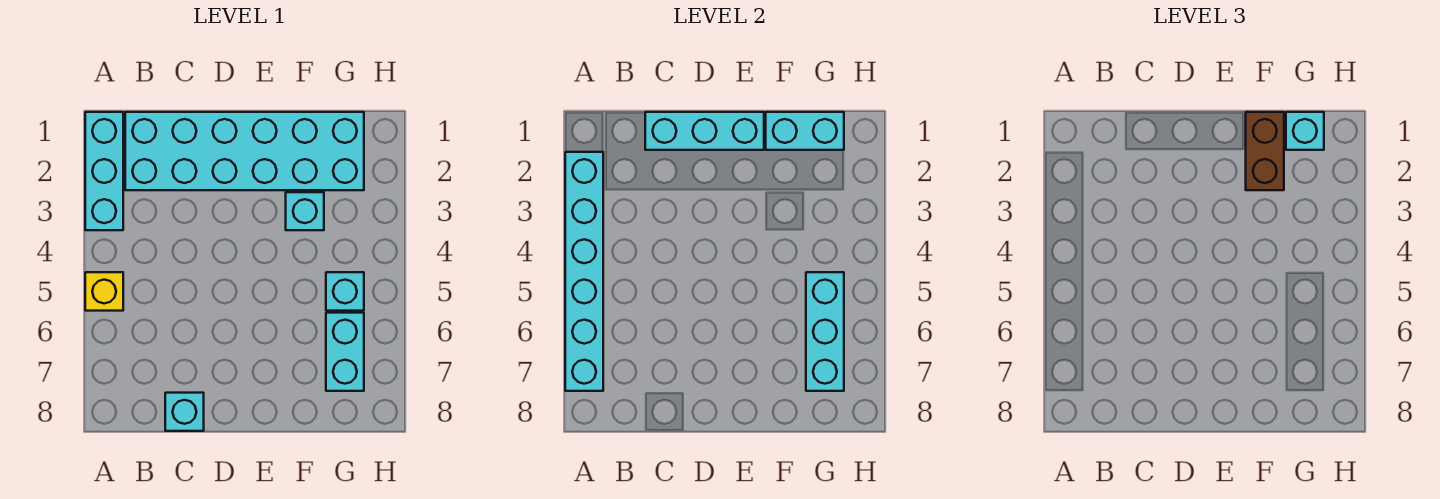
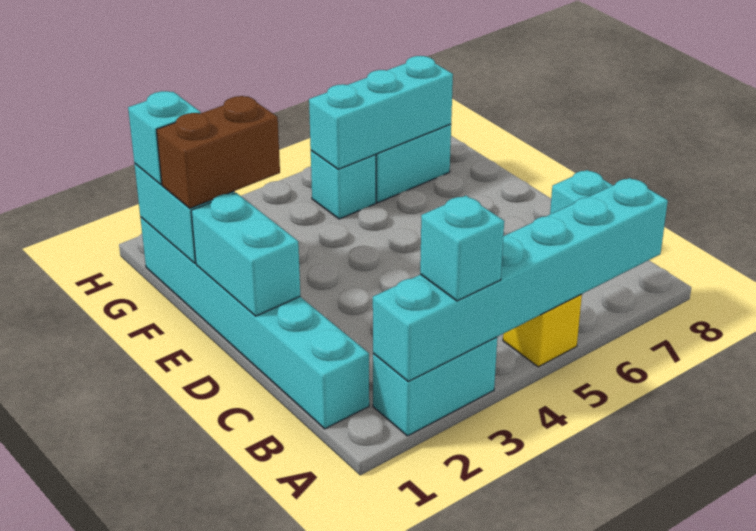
cyan 1x3 brick [85,112,123,230] -> cyan 1x2 brick [373,337,497,436]
cyan 2x6 brick [125,112,364,190] -> cyan 1x6 brick [140,217,369,429]
cyan 1x3 brick [645,112,764,150] -> cyan 1x2 brick [191,193,300,316]
cyan 1x1 brick [286,192,324,230] -> cyan 1x1 brick moved to [420,196,504,301]

